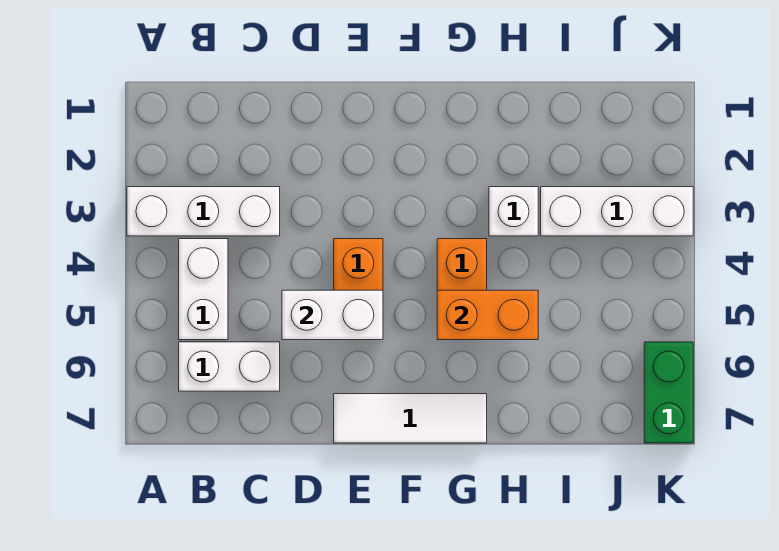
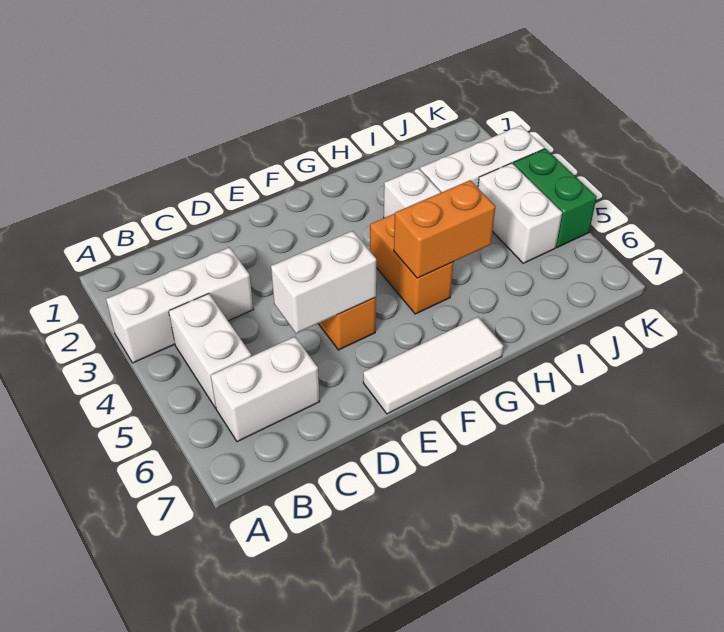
none -> white 1x2 brick [478,163,562,263]
green 1x2 brick [644,342,693,443] -> green 1x2 brick moved to [513,149,597,247]

